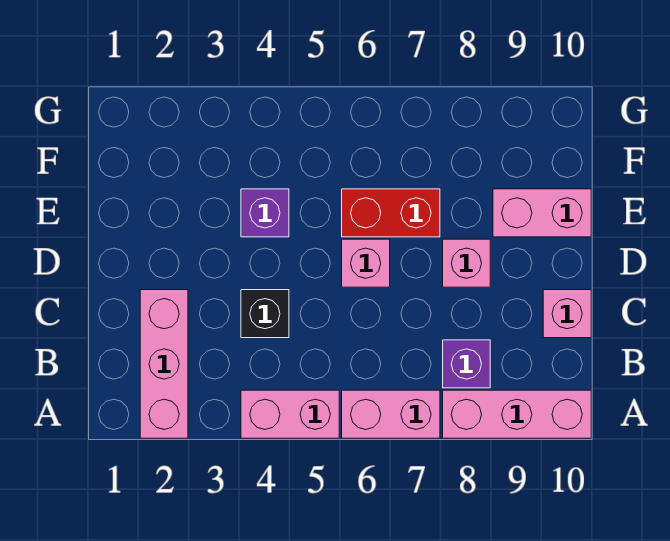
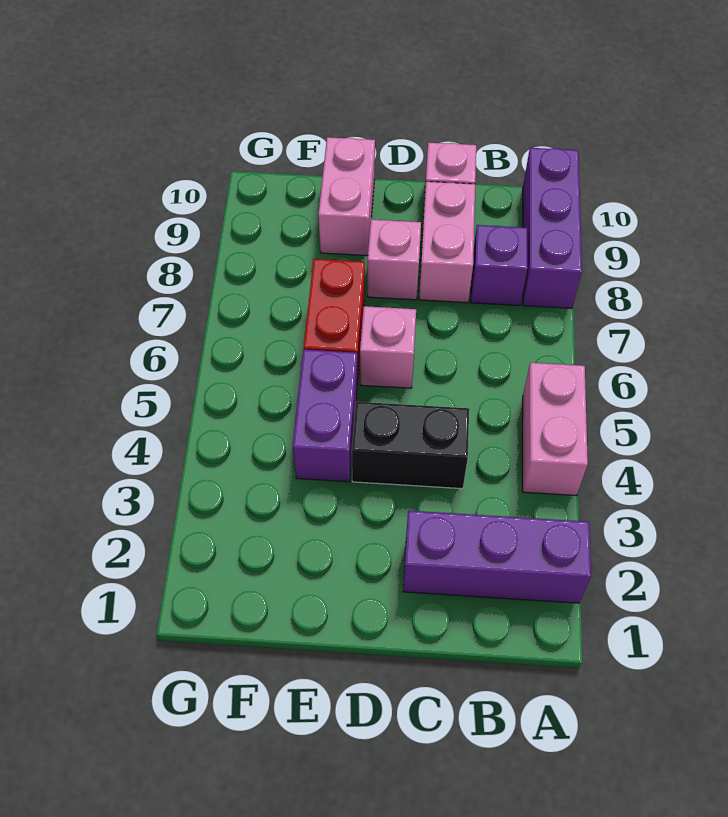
pink 1x3 brick [140,290,188,438] -> purple 1x3 brick [403,511,591,603]
pink 1x2 brick [342,390,440,438] -> pink 1x2 brick moved to [419,182,475,303]
pink 1x3 brick [443,390,591,438] -> purple 1x3 brick [523,148,582,308]
black 1x1 brick [241,290,289,338] -> black 1x2 brick [352,402,469,489]
purple 1x1 brick [241,189,289,237] -> purple 1x2 brick [293,350,357,482]

